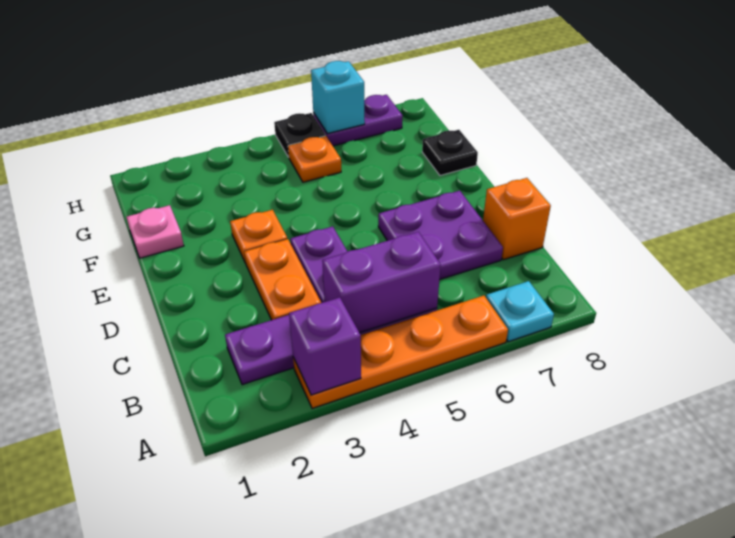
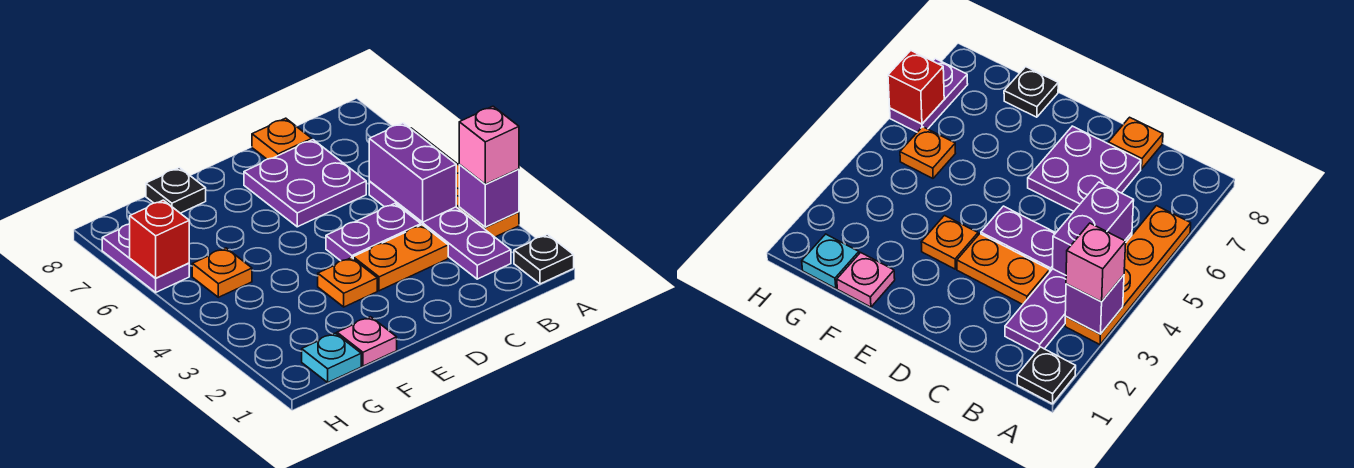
none -> pink 1x1 brick [459,106,519,184]
cyan 1x1 plate [486,281,554,342] -> cyan 1x1 plate moved to [302,333,361,382]
orange 1x1 brick [483,178,551,260] -> orange 1x1 plate [252,118,312,159]
black 1x1 plate [274,113,326,157] -> black 1x1 plate moved to [514,235,574,284]
cyan 1x1 brick [311,61,365,134] -> red 1x1 brick [130,200,189,278]

